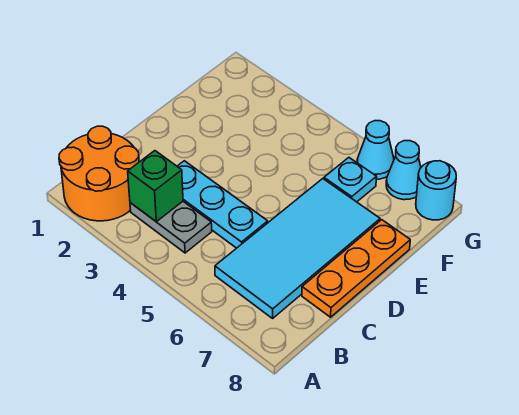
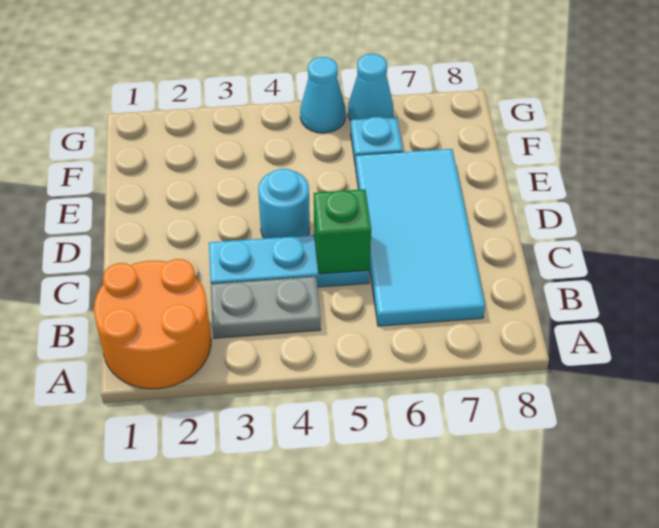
green 1x1 brick [128,151,183,222] -> green 1x1 brick moved to [314,189,371,274]
orange 1x3 plate [302,220,410,317] -> none
cyan 1x1 cone [386,141,421,200] -> cyan 1x1 cone moved to [300,57,346,133]
cyan 1x1 round brick [416,161,456,220] -> cyan 1x1 round brick moved to [258,169,310,238]

